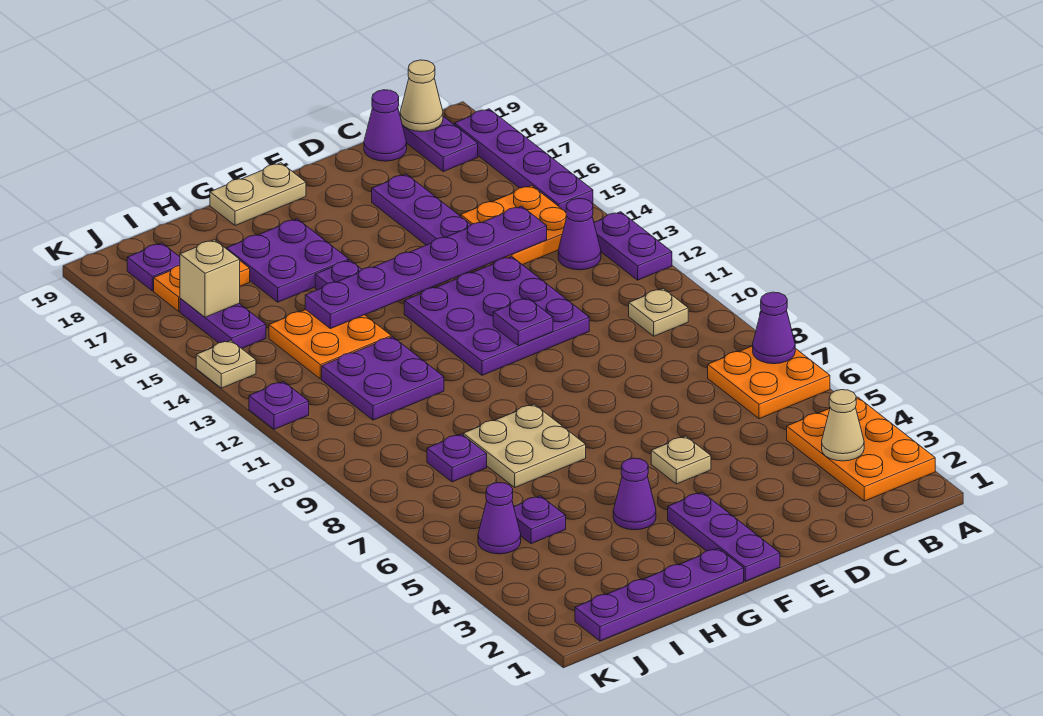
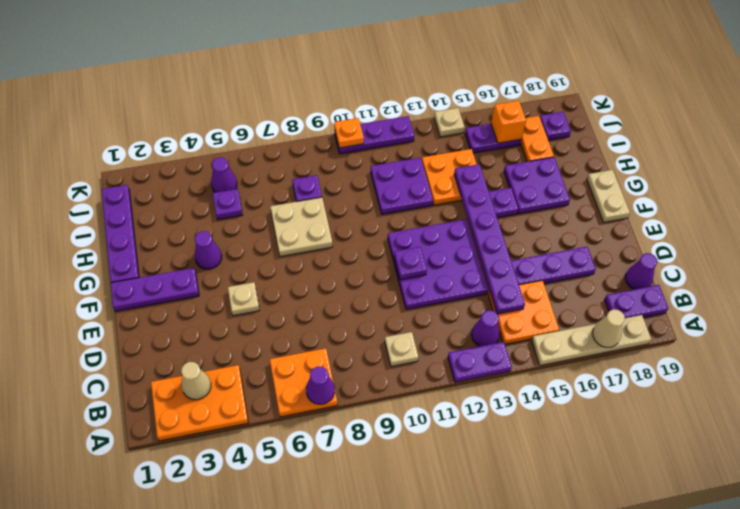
purple 1x4 plate [454,109,593,212] -> tan 1x4 plate [532,315,651,365]
tan 1x1 cone [400,60,443,132] -> tan 1x1 cone moved to [593,309,625,347]
tan 1x1 brick [180,240,240,317] -> orange 1x1 brick [491,101,526,143]
none -> orange 1x1 plate [334,118,364,148]
purple 1x1 plate [249,382,309,429] -> purple 1x3 plate [335,116,414,154]

